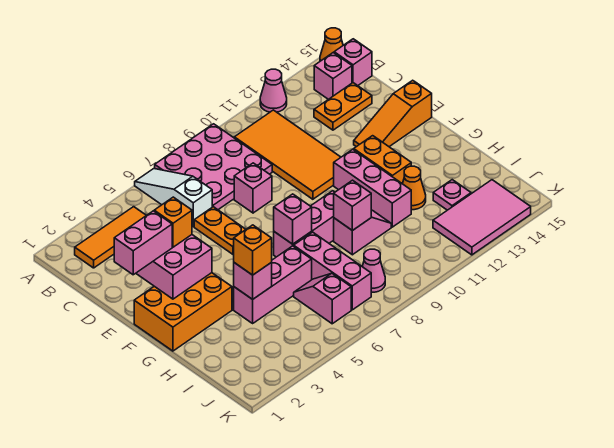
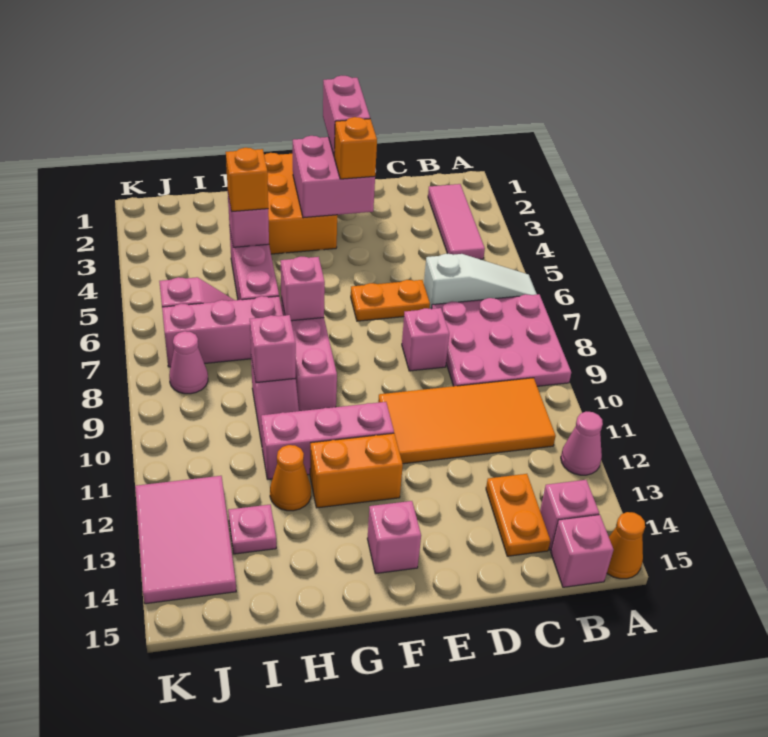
orange 1x3 tile [75,207,146,268] -> pink 1x3 tile [428,184,485,259]
orange 1x3 slope [354,80,432,147] -> none
none -> pink 1x1 brick [367,501,421,574]

